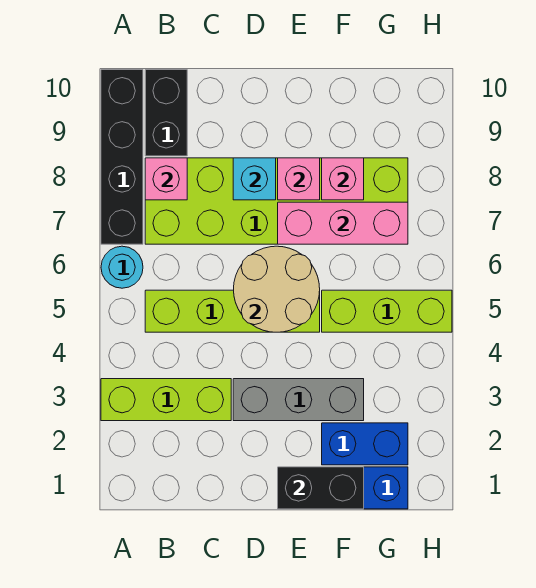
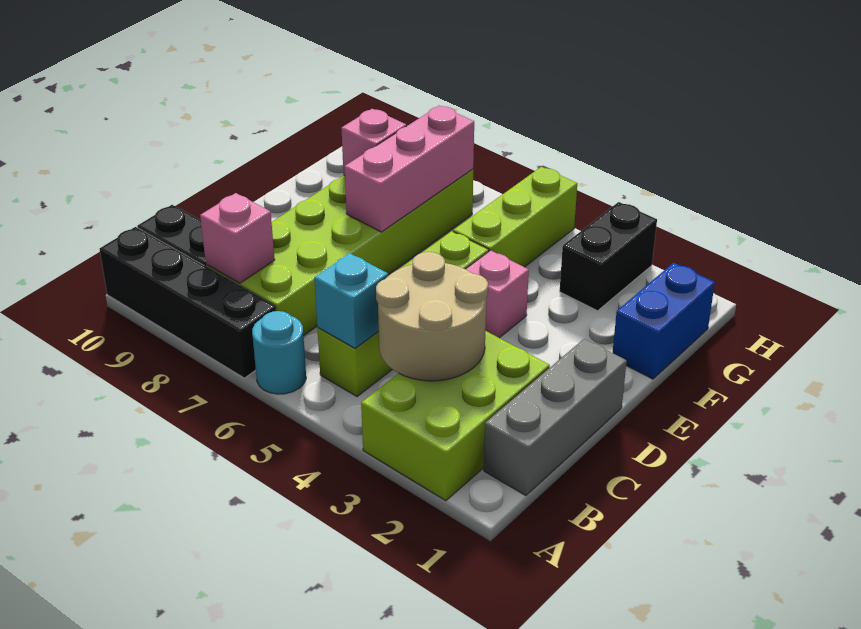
lime 1x3 brick [101,379,231,421] -> lime 2x3 brick [361,331,550,501]
grey 1x3 brick [233,379,364,421] -> grey 1x3 brick moved to [484,339,627,496]
tan 2x2 round brick [234,246,320,332] -> tan 2x2 round brick moved to [376,252,488,381]
cyan 1x1 brick [233,158,276,200] -> cyan 1x1 brick moved to [314,253,388,348]
black 1x2 brick [278,467,364,509] -> black 1x2 brick moved to [560,202,657,311]
pink 1x1 brick [278,158,320,200] -> pink 1x1 brick moved to [466,250,529,338]
blue 1x2 brick [322,423,408,465] -> none

